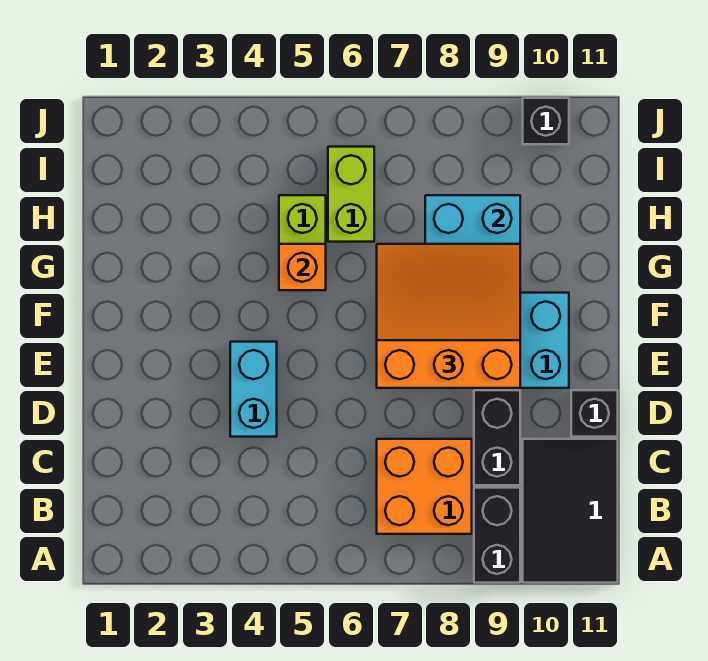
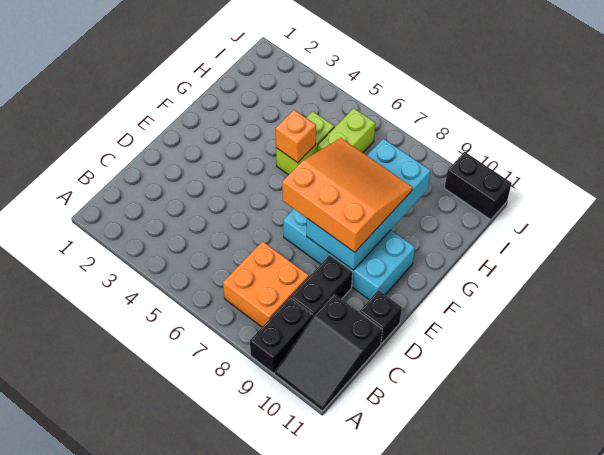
black 2x3 tile [523,439,618,583] -> black 2x3 slope [275,294,382,411]
cyan 1x2 brick [230,342,277,437] -> none
black 1x1 brick [523,98,569,144] -> black 1x2 brick [445,152,512,220]

